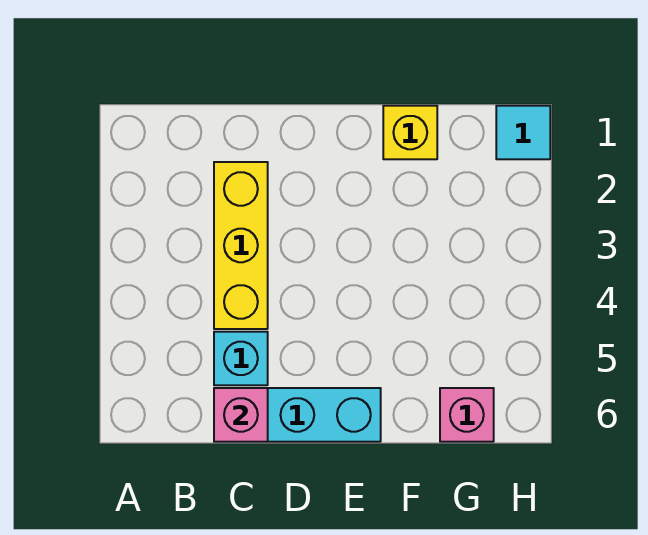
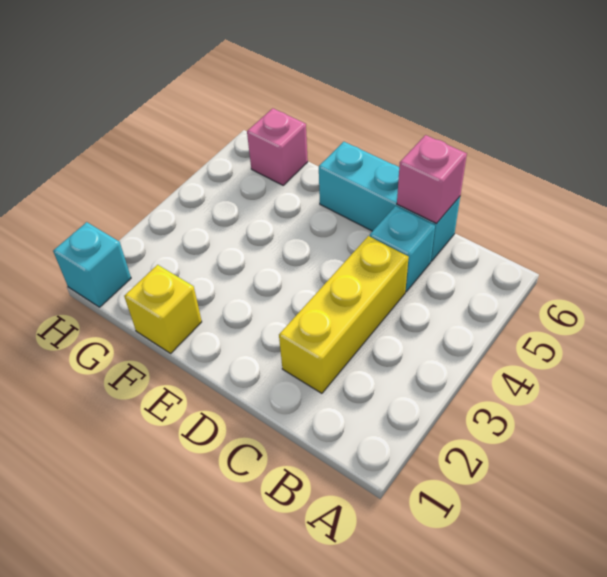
cyan 1x1 tile [496,106,550,159] -> cyan 1x1 brick [53,222,131,307]

